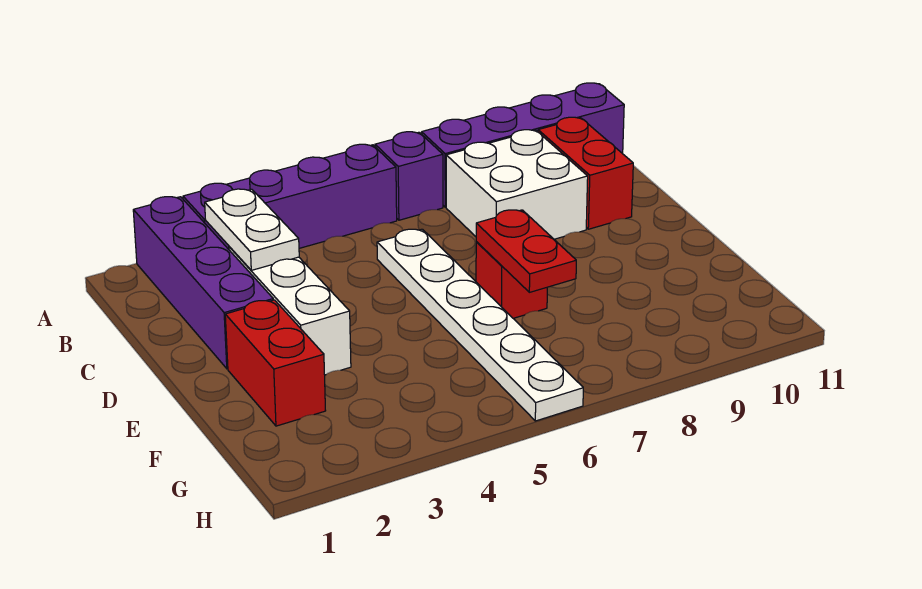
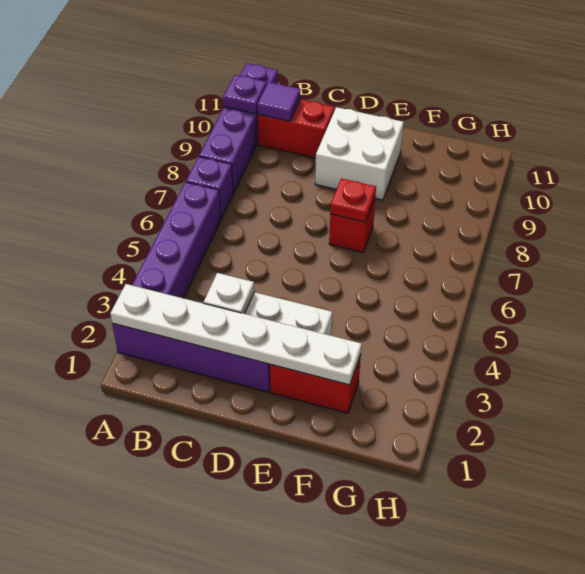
none -> purple 1x1 plate [223,75,267,114]
white 1x2 plate [205,189,299,270] -> white 1x1 plate [204,273,254,314]
white 2x2 brick [446,130,588,239] -> white 2x2 brick moved to [315,107,404,200]
none -> purple 1x1 tile [257,82,301,121]
white 1x6 plate [377,229,583,421] -> white 1x6 plate moved to [110,284,362,385]
red 1x2 plate [476,210,576,292] -> red 1x1 plate [330,178,376,222]

